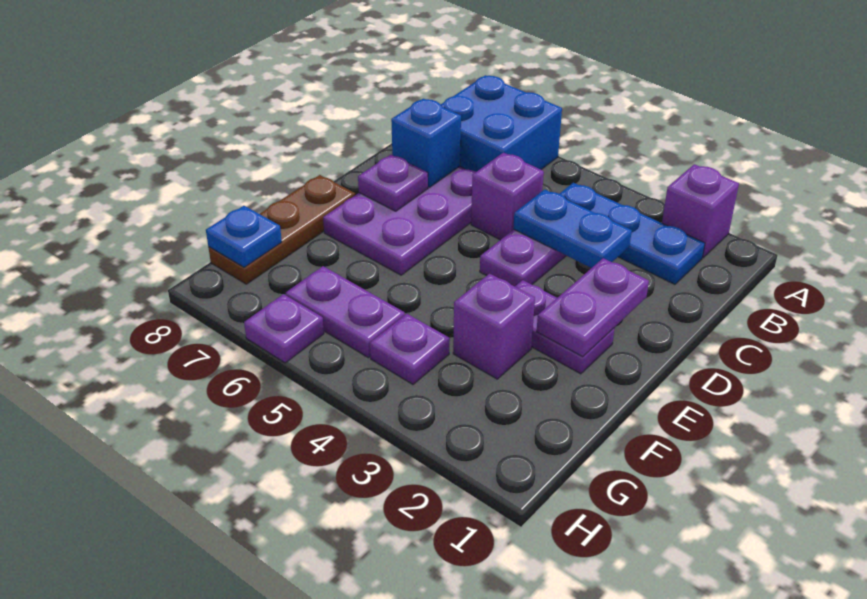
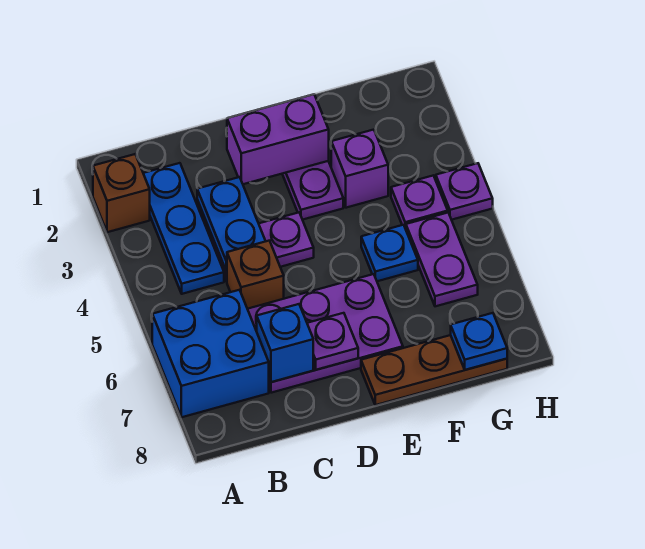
purple 1x1 brick [662,164,739,258] -> brown 1x1 brick [93,154,150,232]
purple 1x1 brick [471,153,544,240] -> brown 1x1 brick [227,241,284,309]
purple 1x2 plate [537,258,649,357] -> purple 1x2 brick [227,94,329,184]
none -> blue 1x1 plate [361,225,418,281]
purple 1x1 plate [244,294,324,363] -> purple 1x1 plate moved to [436,163,493,220]

